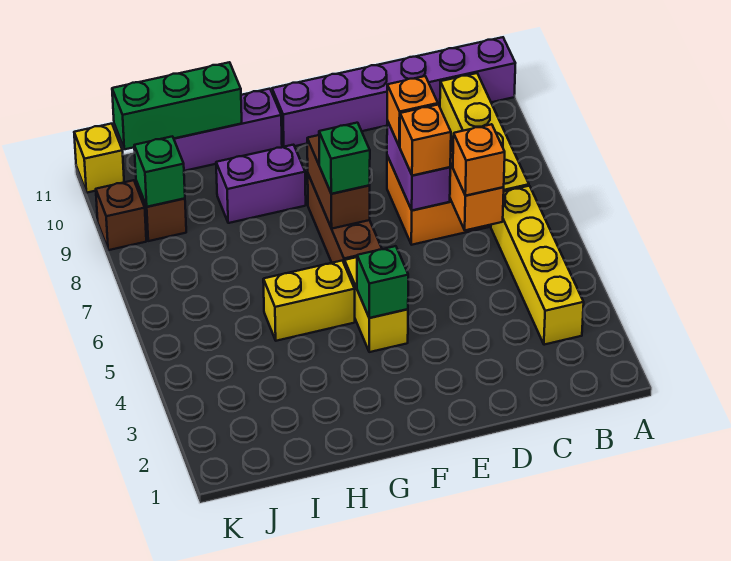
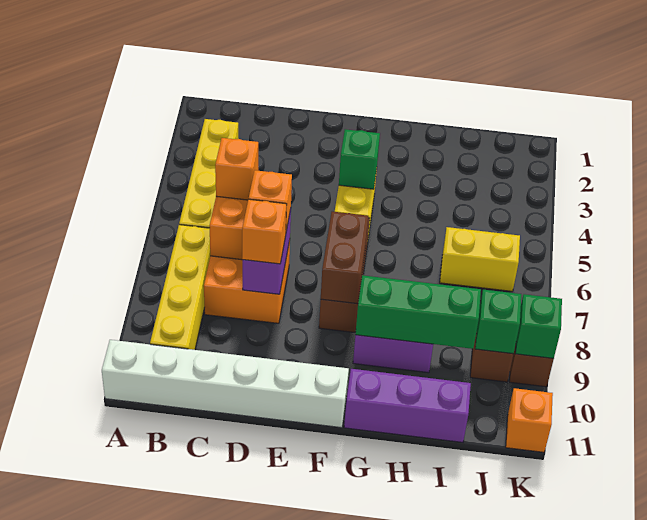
purple 1x6 brick [272,37,515,147] -> white 1x6 brick [102,340,349,428]
green 1x1 brick [319,123,370,194] -> green 1x1 brick moved to [516,294,562,359]
yellow 1x2 brick [263,261,355,341] -> yellow 1x2 brick moved to [440,227,520,291]
green 1x3 brick [112,62,242,149] -> green 1x3 brick moved to [355,275,481,349]
yellow 1x1 brick [74,124,124,193] -> orange 1x1 brick [506,388,553,452]

